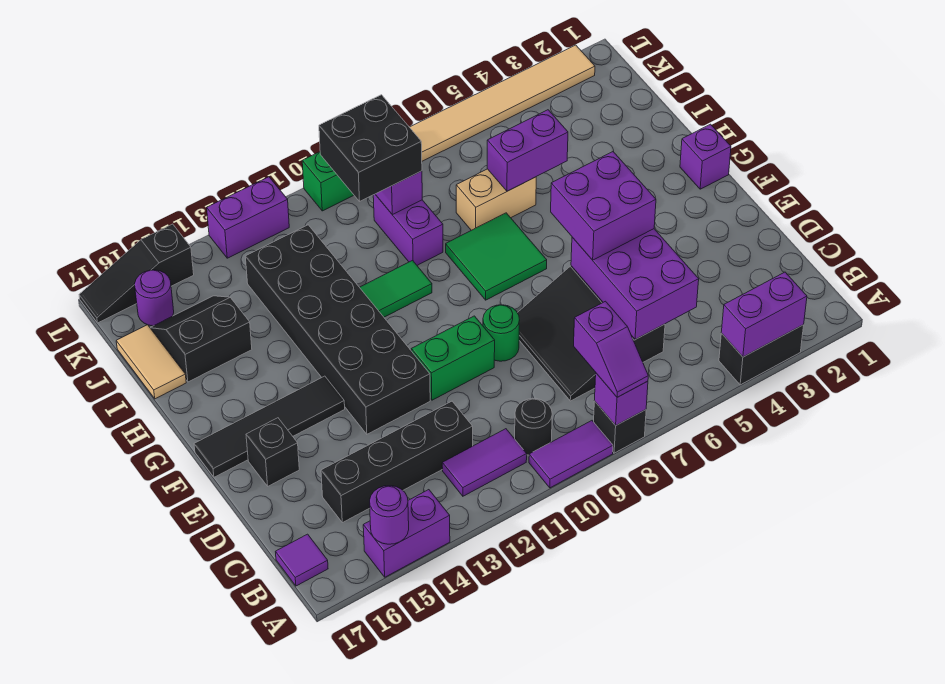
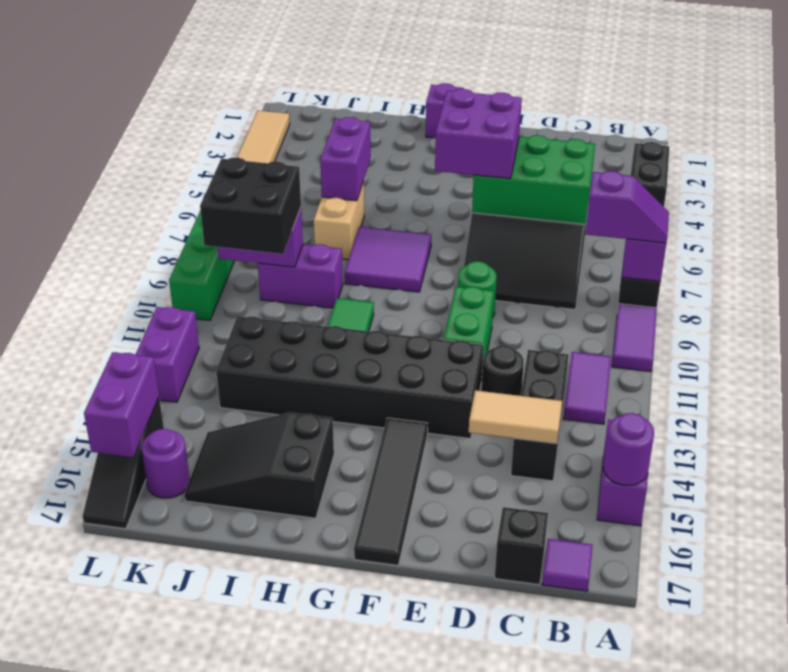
purple 1x2 brick [721,272,807,357] -> purple 1x2 brick moved to [84,352,159,457]
black 1x1 round brick [515,399,552,455] -> black 1x1 round brick moved to [481,345,524,396]
purple 2x3 brick [571,229,699,340] -> green 2x3 brick [472,135,595,224]
black 1x4 brick [321,401,473,523] -> black 1x3 brick [511,350,569,481]
black 1x1 brick [246,418,299,486] -> black 1x1 brick moved to [495,507,548,585]
green 2x2 tile [446,213,547,300] -> purple 2x2 tile [345,227,431,292]
black 2x2 slope [150,296,252,382] -> black 2x3 slope [184,413,334,518]
tan 1x2 tile [116,325,186,399] -> tan 1x2 tile moved to [469,390,562,443]

